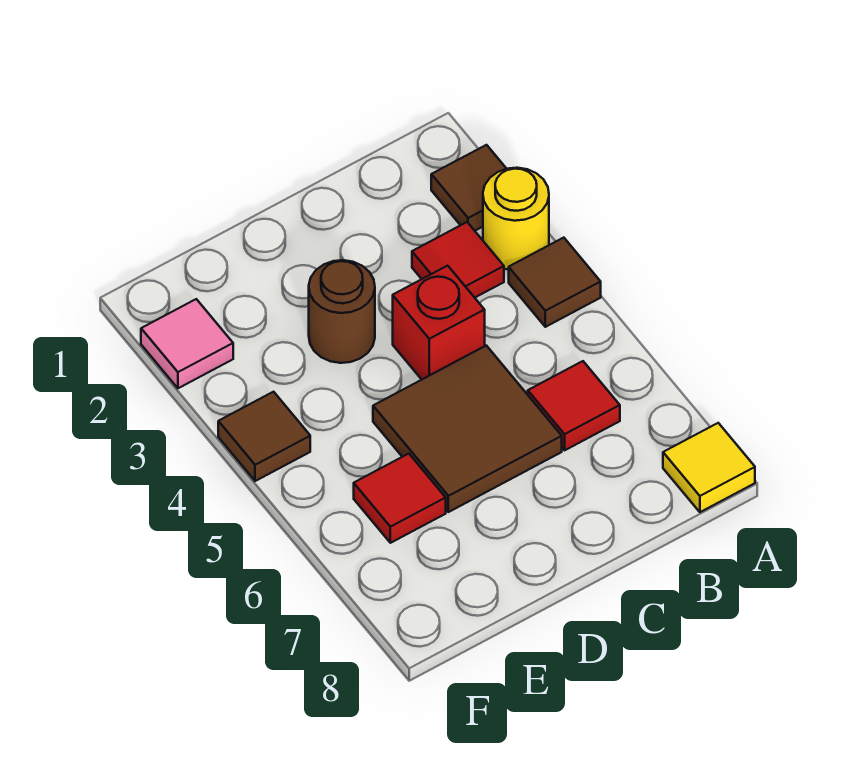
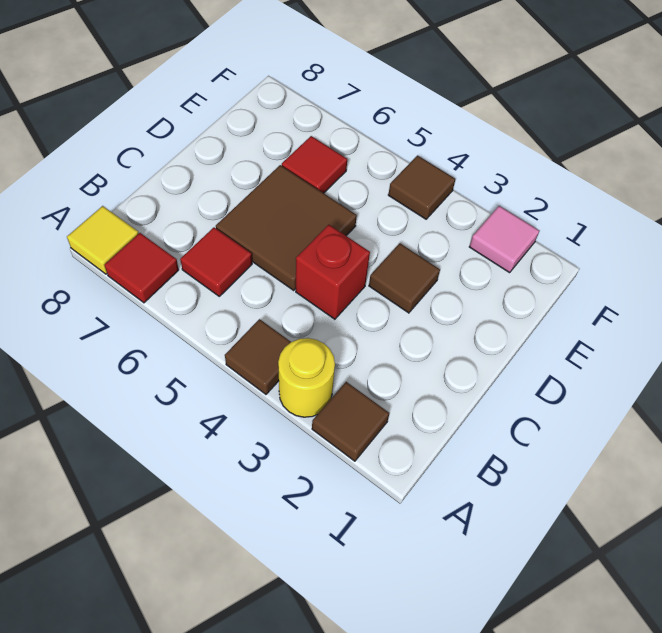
red 1x1 tile [412,222,504,298] -> red 1x1 tile moved to [104,233,179,303]
brown 1x1 round brick [309,260,375,363] -> brown 1x1 tile [369,243,440,313]

